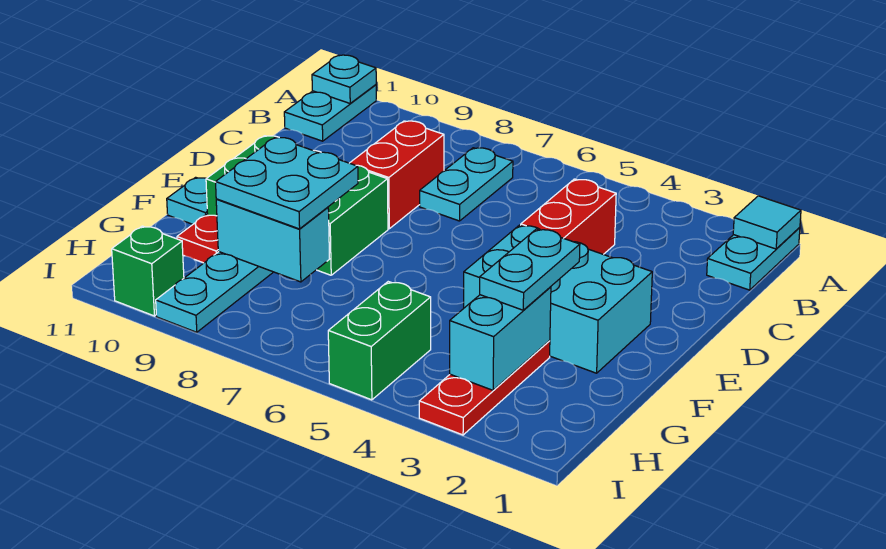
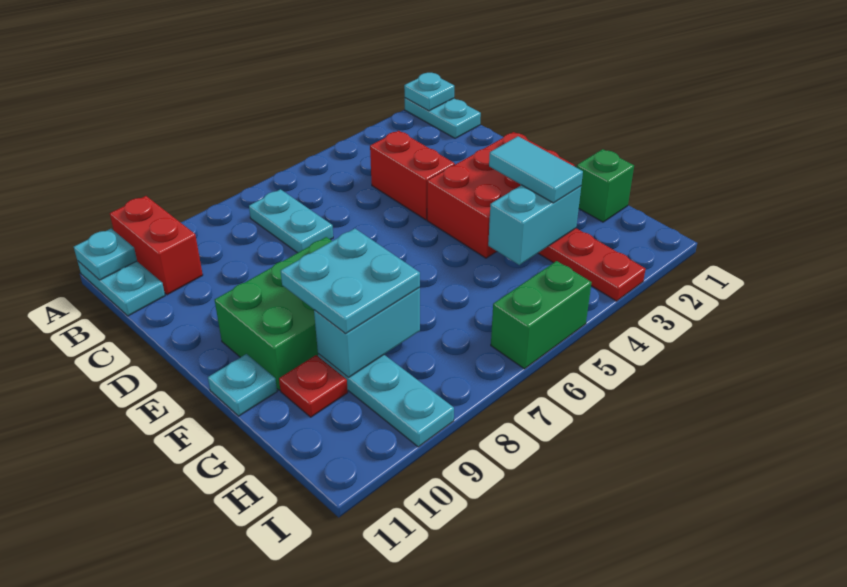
cyan 1x1 tile [733,196,801,249] -> cyan 1x1 plate [404,73,454,111]
red 1x2 brick [350,121,444,229] -> red 1x2 brick moved to [110,196,203,295]
cyan 2x3 brick [464,225,652,373] -> red 2x3 brick [427,132,574,258]
cyan 1x2 plate [480,229,580,310] -> cyan 1x2 tile [489,136,583,203]
cyan 1x2 brick [450,287,551,390] -> cyan 1x2 brick turned to [488,185,581,265]
green 1x2 brick [328,282,431,400] -> green 1x2 brick turned to [491,261,592,369]
green 1x1 brick [112,226,184,316] -> green 1x1 brick moved to [577,149,634,222]

